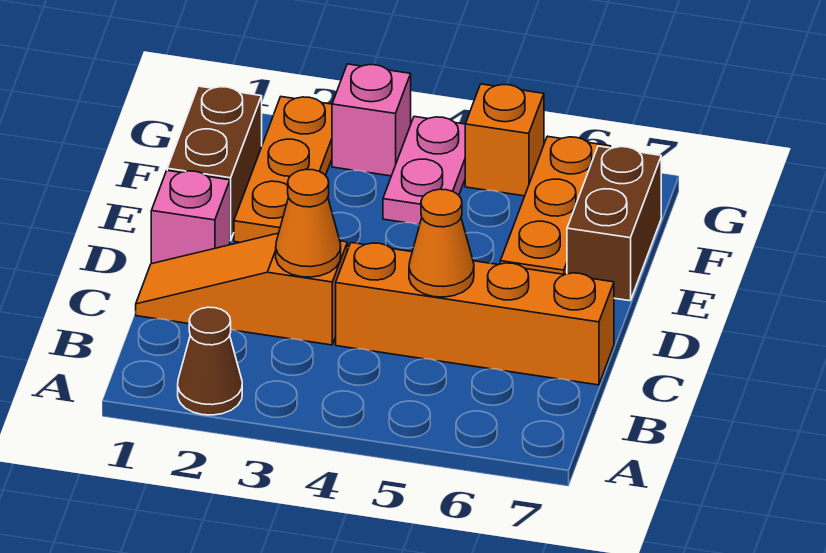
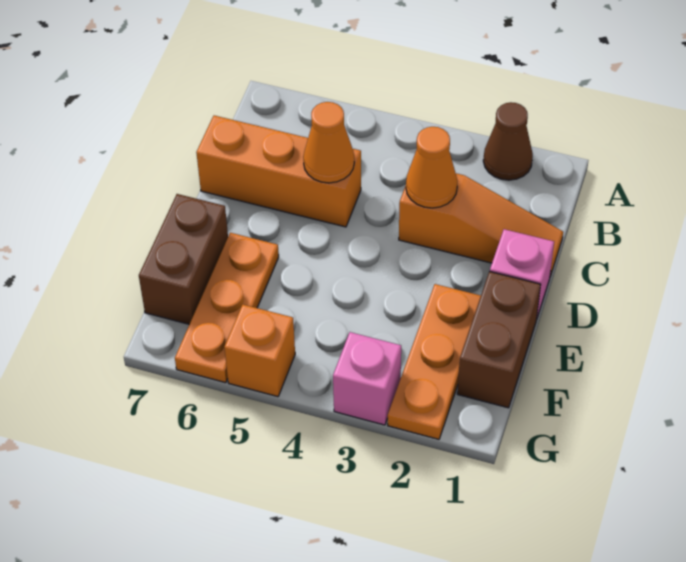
orange 1x4 brick [336,243,614,385] -> orange 1x3 brick [196,116,361,227]
pink 1x2 plate [383,117,465,225] -> none

